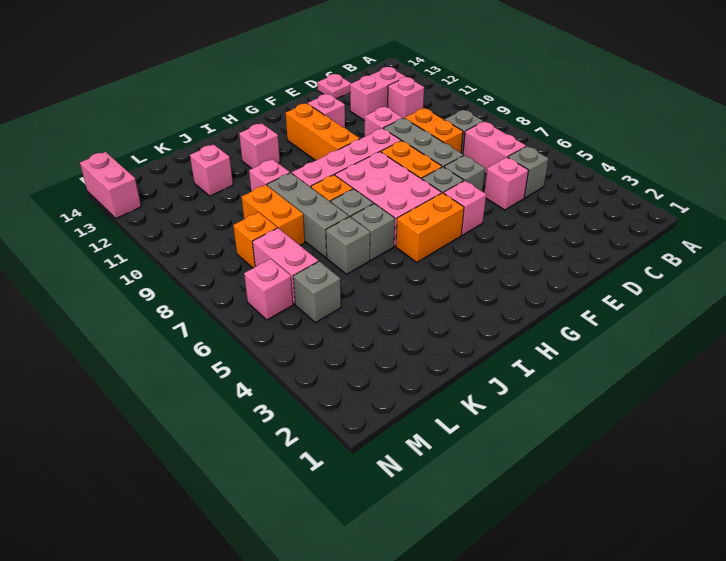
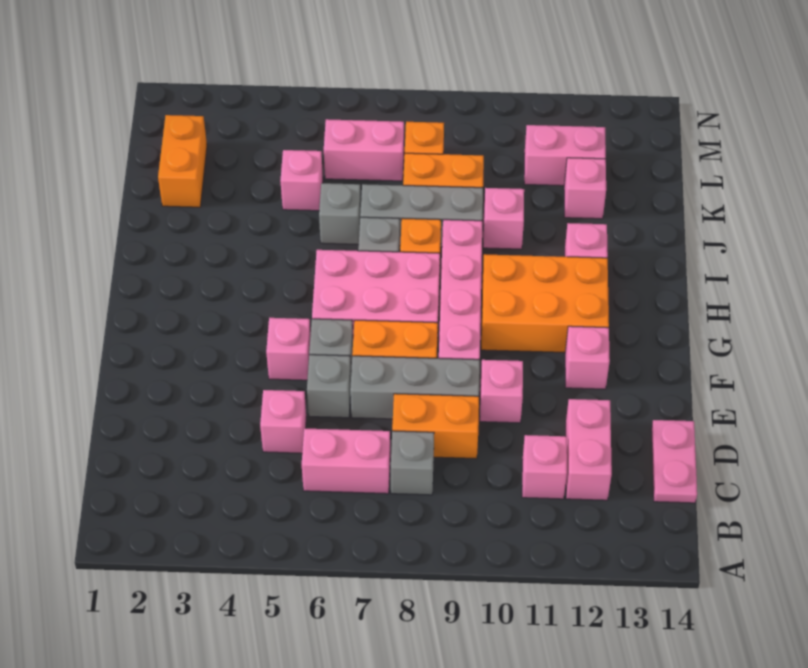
grey 1x1 brick [508,146,549,198] -> none
pink 1x1 plate [317,74,351,99] -> pink 1x2 plate [651,420,697,503]
orange 1x2 brick [396,193,464,262] -> orange 1x2 brick moved to [158,115,207,207]
orange 1x3 brick [286,103,360,160] -> orange 2x3 brick [481,254,609,352]
grey 1x1 brick [351,204,395,260] -> none
grey 1x1 brick [293,261,341,323] -> none
pink 1x1 brick [244,259,293,320] -> pink 1x1 brick moved to [280,150,323,211]
pink 1x2 brick [80,152,141,218] -> pink 1x2 brick moved to [524,125,606,186]

